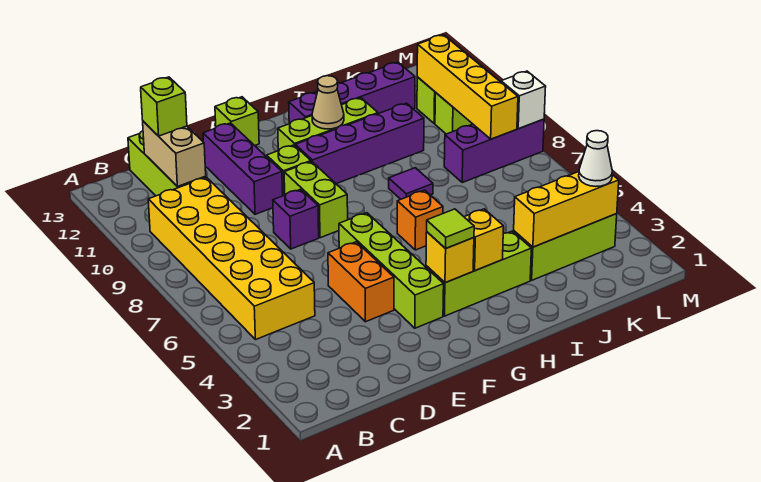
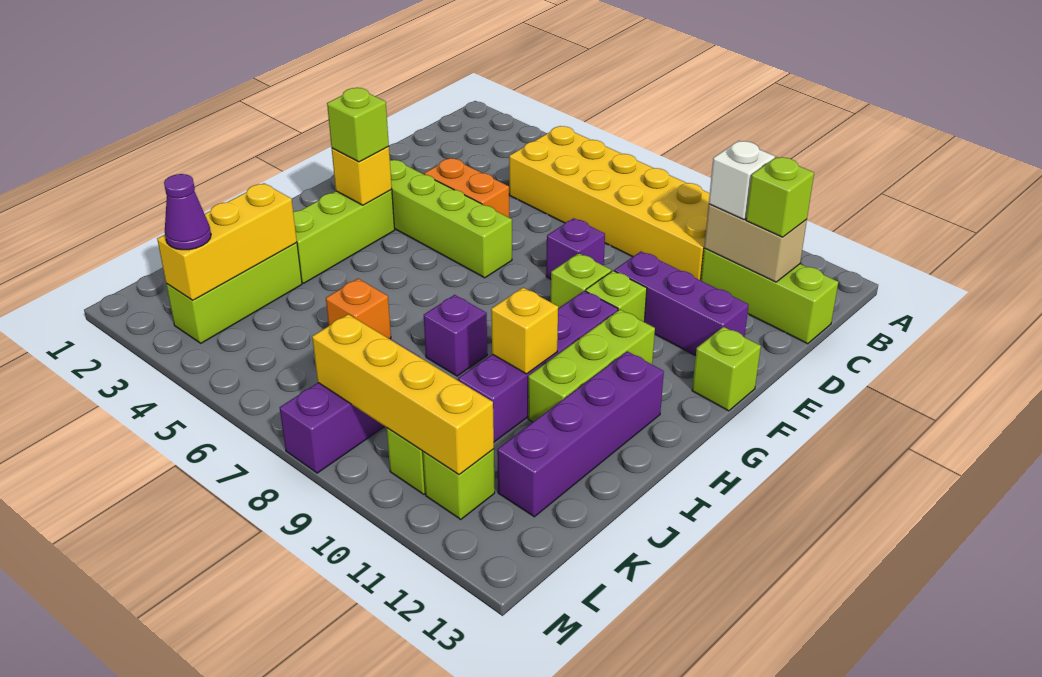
lime 1x2 brick [284,162,348,238] -> lime 1x1 brick [551,253,611,308]
lime 1x1 tile [427,209,474,249] -> lime 1x1 brick [327,88,389,162]
yellow 1x1 brick [465,209,504,271] -> yellow 1x1 brick moved to [491,288,558,374]
orange 1x1 brick [397,190,443,250] -> orange 1x1 brick moved to [326,279,391,339]
tan 1x1 cone [312,76,344,129] -> none
purple 1x1 tile [389,168,433,199] -> purple 1x1 brick [424,295,487,376]
white 1x1 cone [579,131,612,187] -> purple 1x1 cone [164,174,211,250]
white 1x1 brick [501,71,546,129] -> white 1x1 brick moved to [709,141,775,220]

